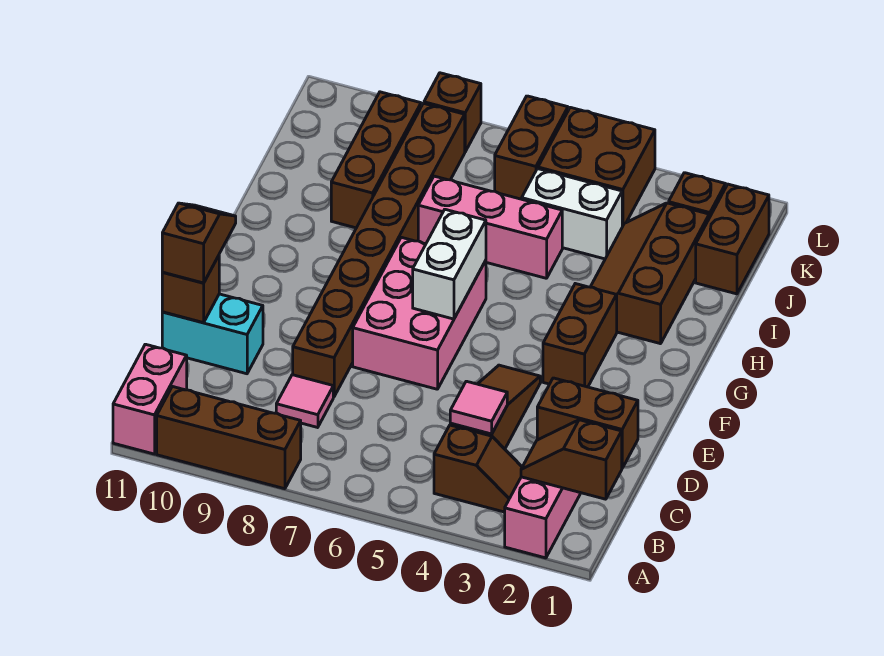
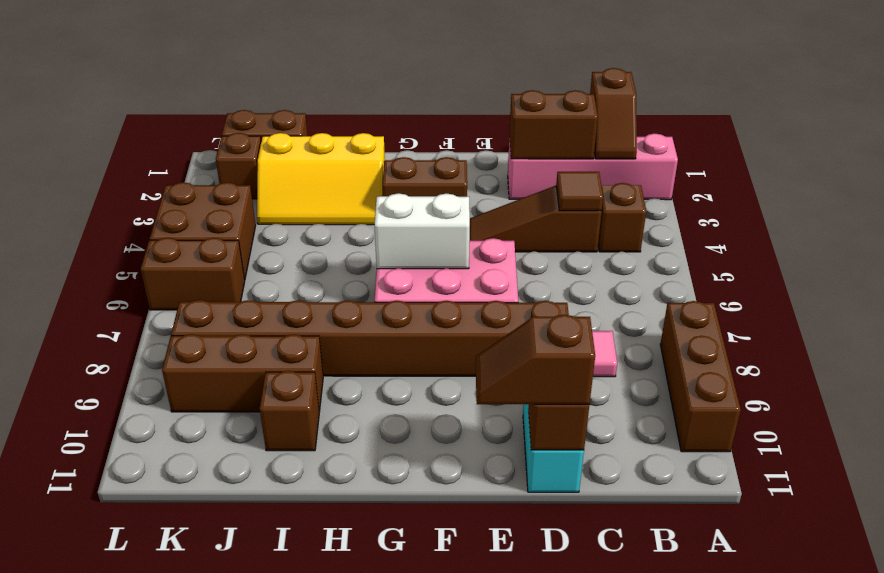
pink 1x2 brick [113,344,187,454] -> none
brown 1x2 brick [537,378,638,468] -> brown 1x2 brick turned to [509,90,598,159]
pink 1x1 tile [450,381,507,434] -> brown 1x1 tile [556,172,603,211]
brown 2x3 slope [591,203,709,344] -> yellow 2x3 slope [257,133,385,225]
pink 1x3 brick [418,176,562,278] -> none
white 1x2 brick [522,169,622,259] -> none
brown 1x1 brick [424,73,481,152] -> brown 1x1 brick moved to [260,371,319,451]

